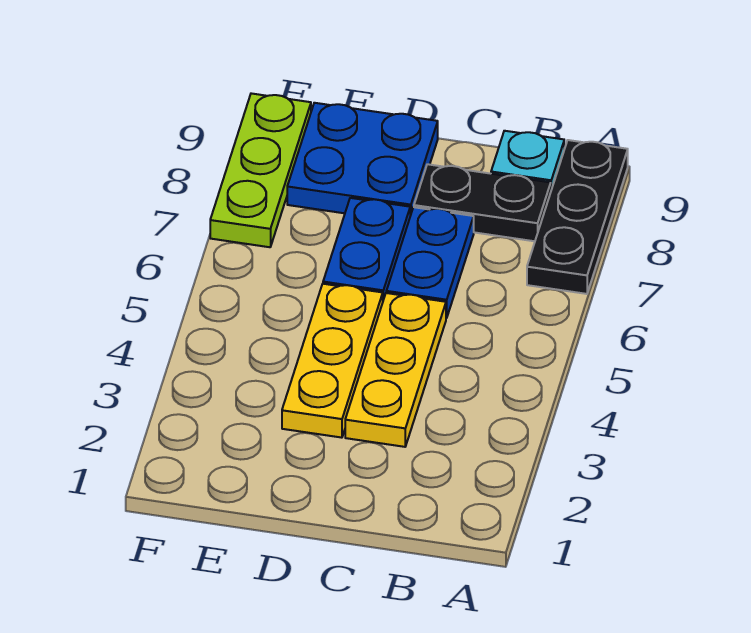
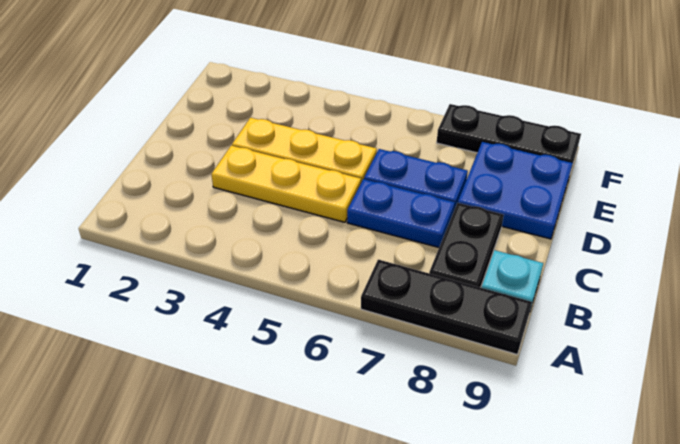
lime 1x3 plate [210,93,311,247] -> black 1x3 plate [437,104,581,166]

